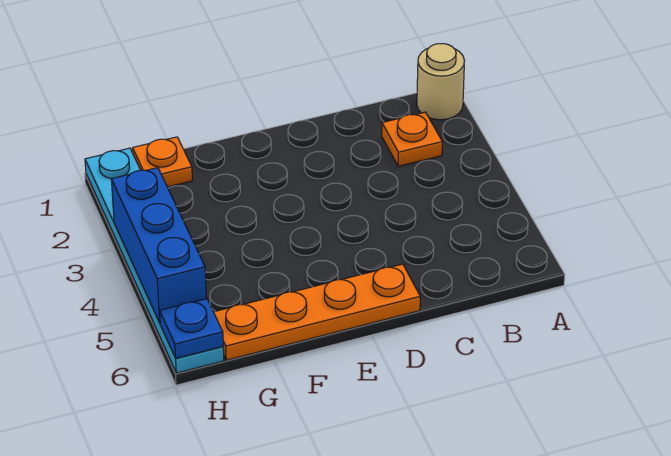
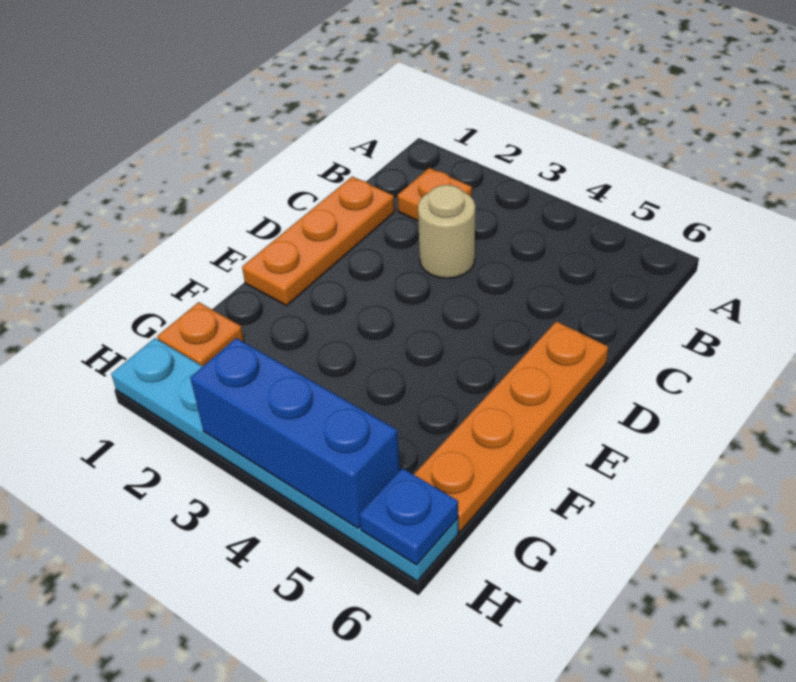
tan 1x1 round brick [417,44,465,120] -> tan 1x1 round brick moved to [418,185,475,278]
none -> orange 1x3 plate [242,177,394,306]

